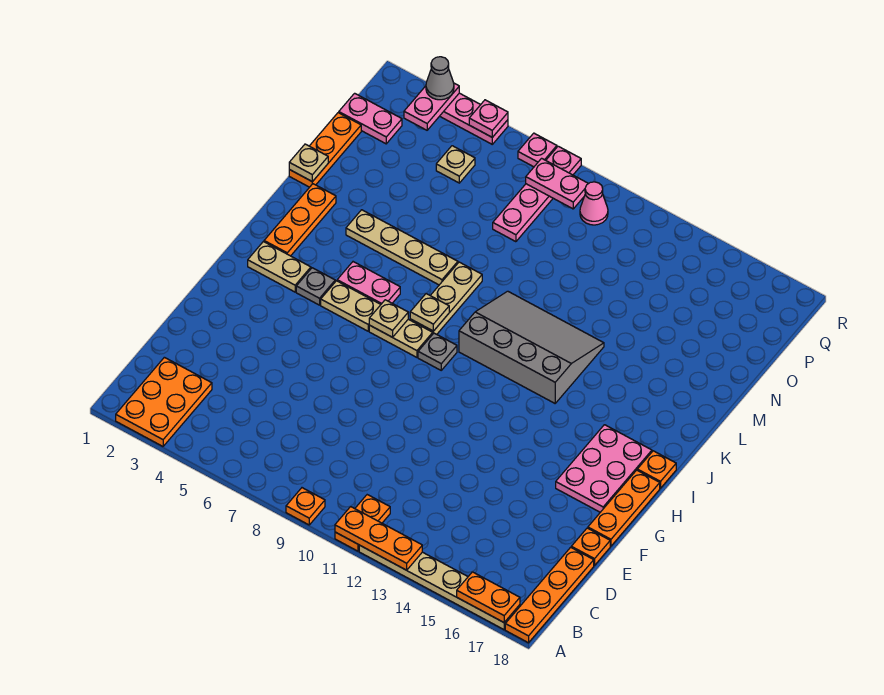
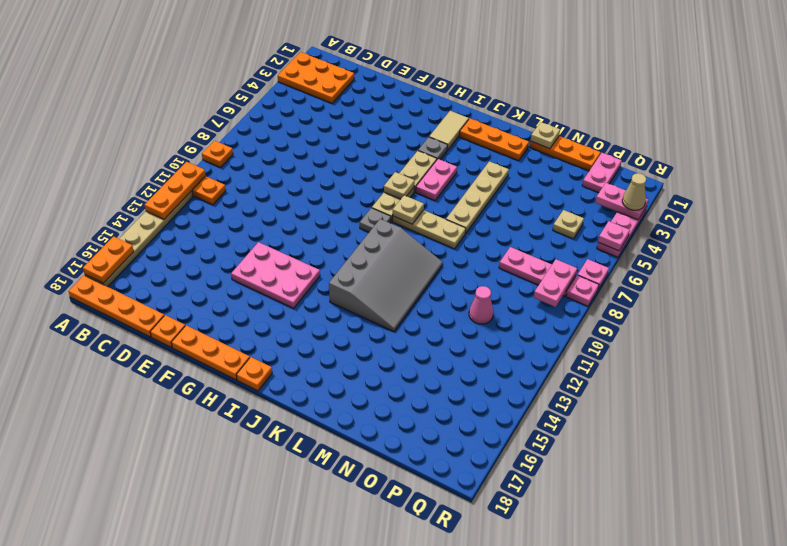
pink 2x3 plate [556,425,652,512] -> pink 2x3 plate moved to [231,242,320,308]
tan 1x2 plate [248,242,311,292] -> tan 1x2 tile [429,111,469,150]
pink 1x1 cone [580,182,608,225] -> pink 1x1 cone moved to [469,286,493,324]
grey 1x1 cone [426,57,454,100] -> tan 1x1 cone [622,173,646,210]

